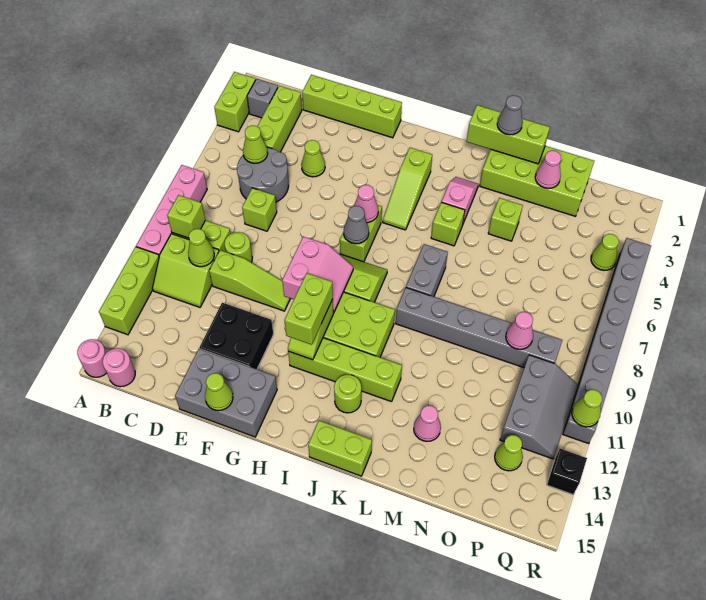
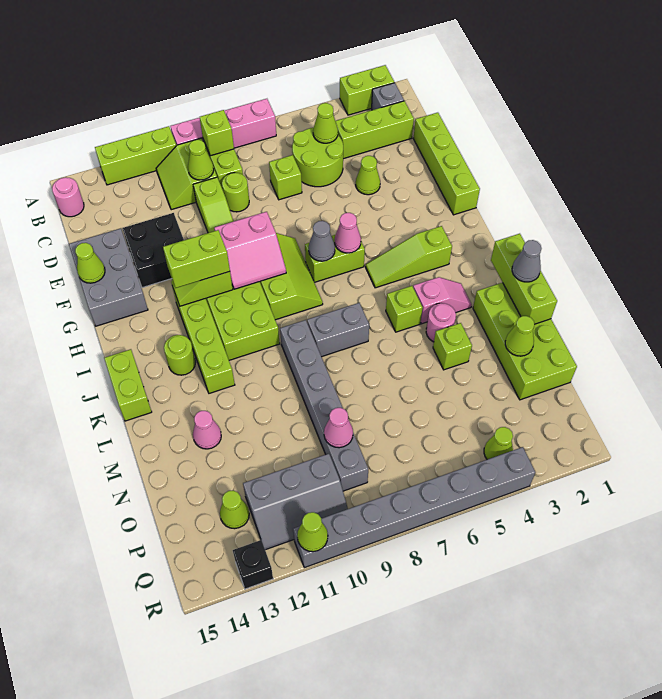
pink 1x1 round brick [77,339,106,377] -> pink 1x1 round brick moved to [426,303,456,342]
grey 2x2 round brick [237,147,289,202] -> lime 2x2 round brick [292,128,343,187]
pink 1x1 cone [535,150,561,188] -> lime 1x1 cone [505,316,535,356]

